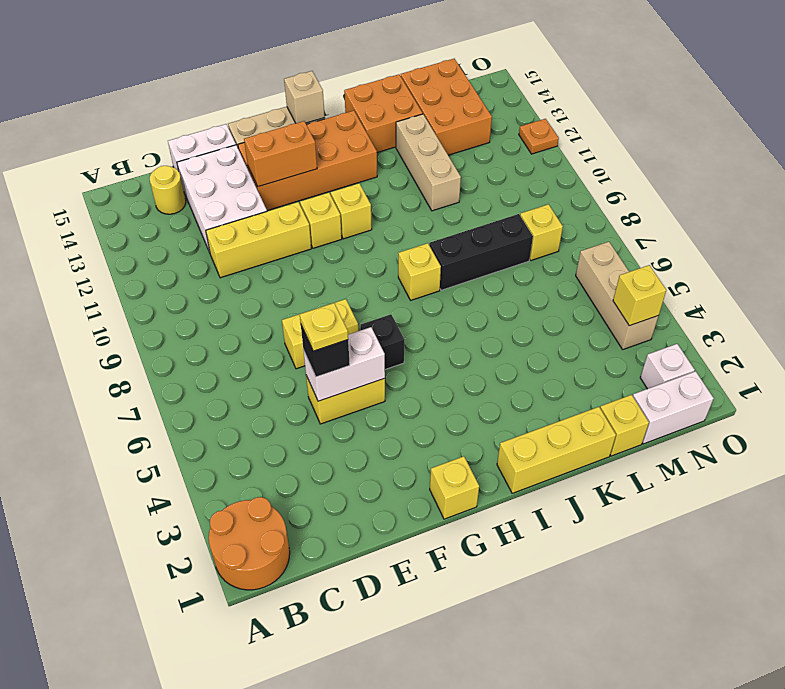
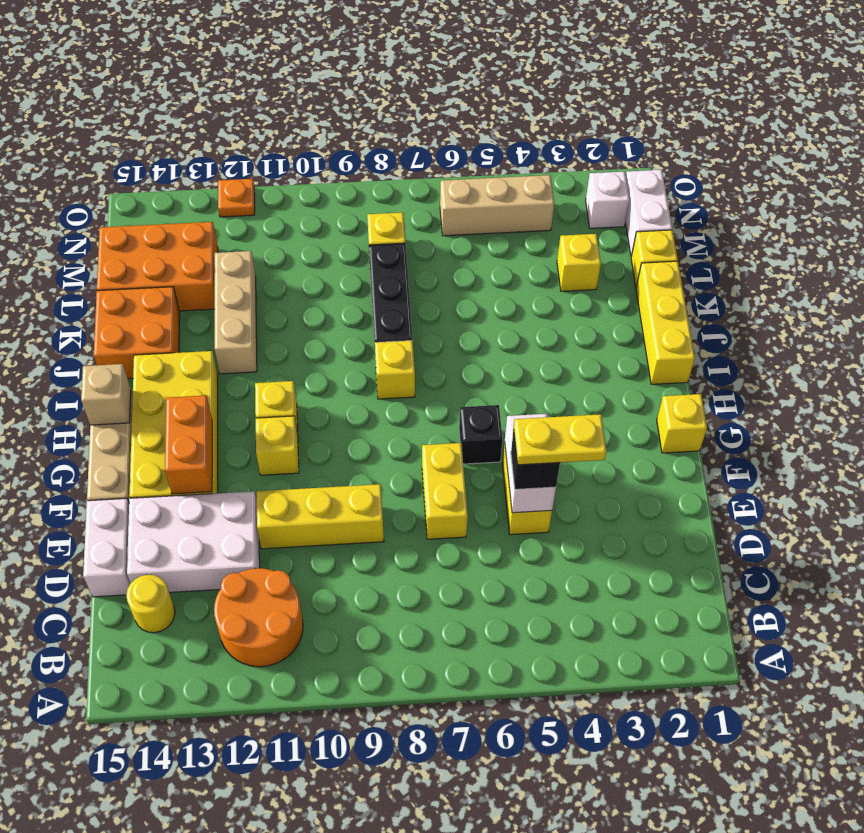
orange 2x2 round brick [209,497,290,590] -> orange 2x2 round brick moved to [214,568,303,667]
yellow 1x3 brick [206,202,311,278] -> yellow 1x3 brick turned to [257,484,384,549]
yellow 1x1 plate [300,303,348,351] -> yellow 1x2 plate [514,414,606,465]
orange 2x4 brick [238,111,377,211] -> yellow 2x4 brick [129,351,218,498]
tan 1x3 brick [396,114,461,211] -> tan 1x3 brick turned to [215,251,257,374]
yellow 1x1 brick [613,265,666,326] -> yellow 1x1 brick moved to [557,234,601,291]

